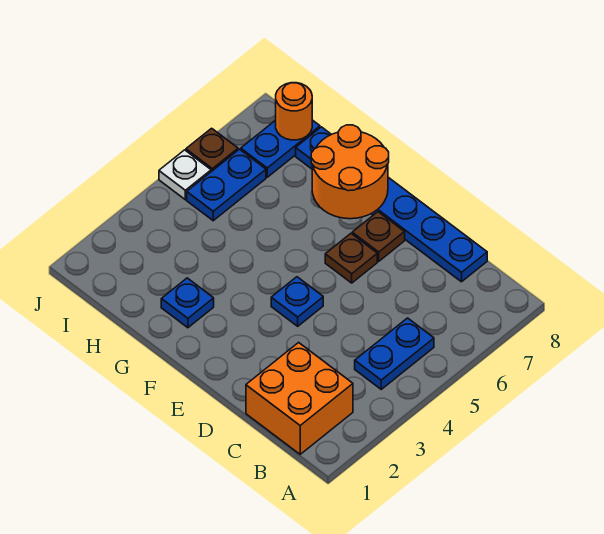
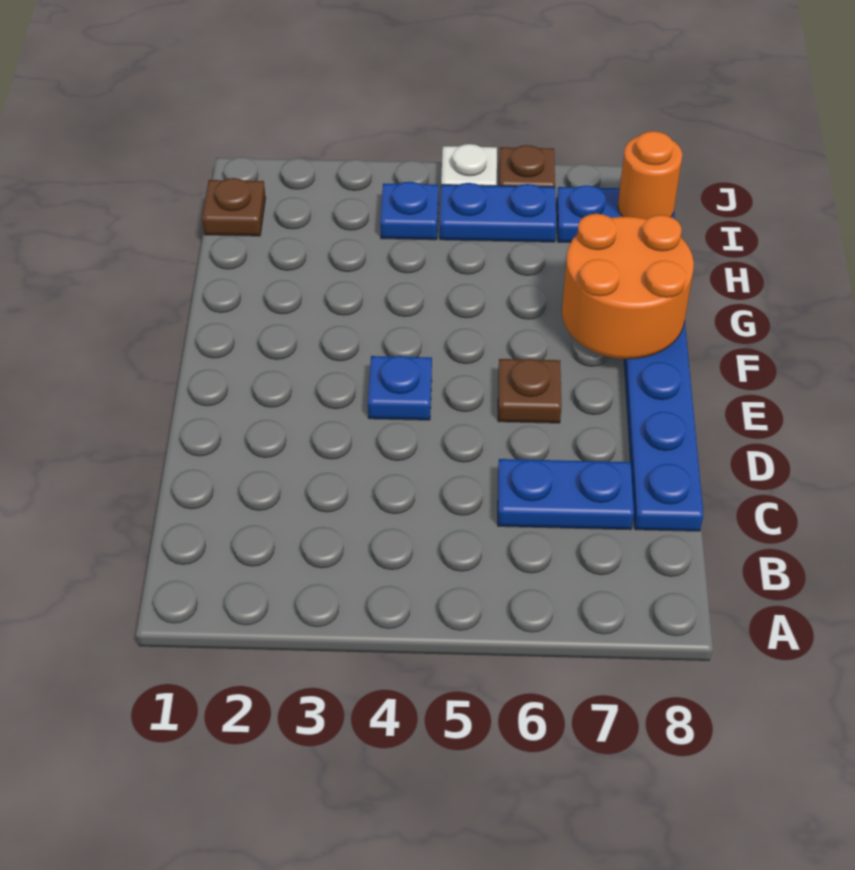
orange 2x2 brick [246,343,353,454] -> none
blue 1x2 plate [355,318,434,389] -> blue 1x2 plate moved to [498,459,634,530]
brown 1x1 plate [352,212,405,261] -> brown 1x1 plate moved to [202,178,266,236]
blue 1x1 plate [161,278,214,328] -> blue 1x1 plate moved to [380,182,438,240]

